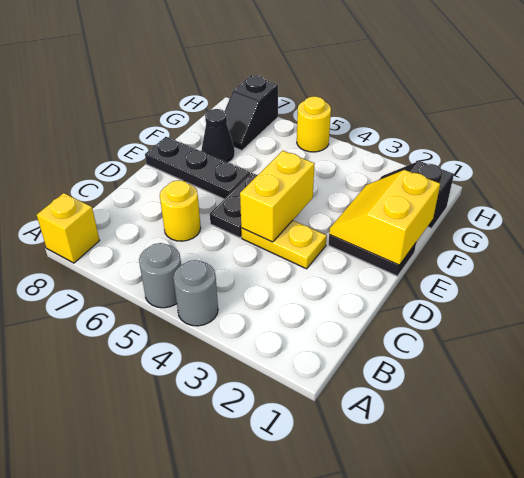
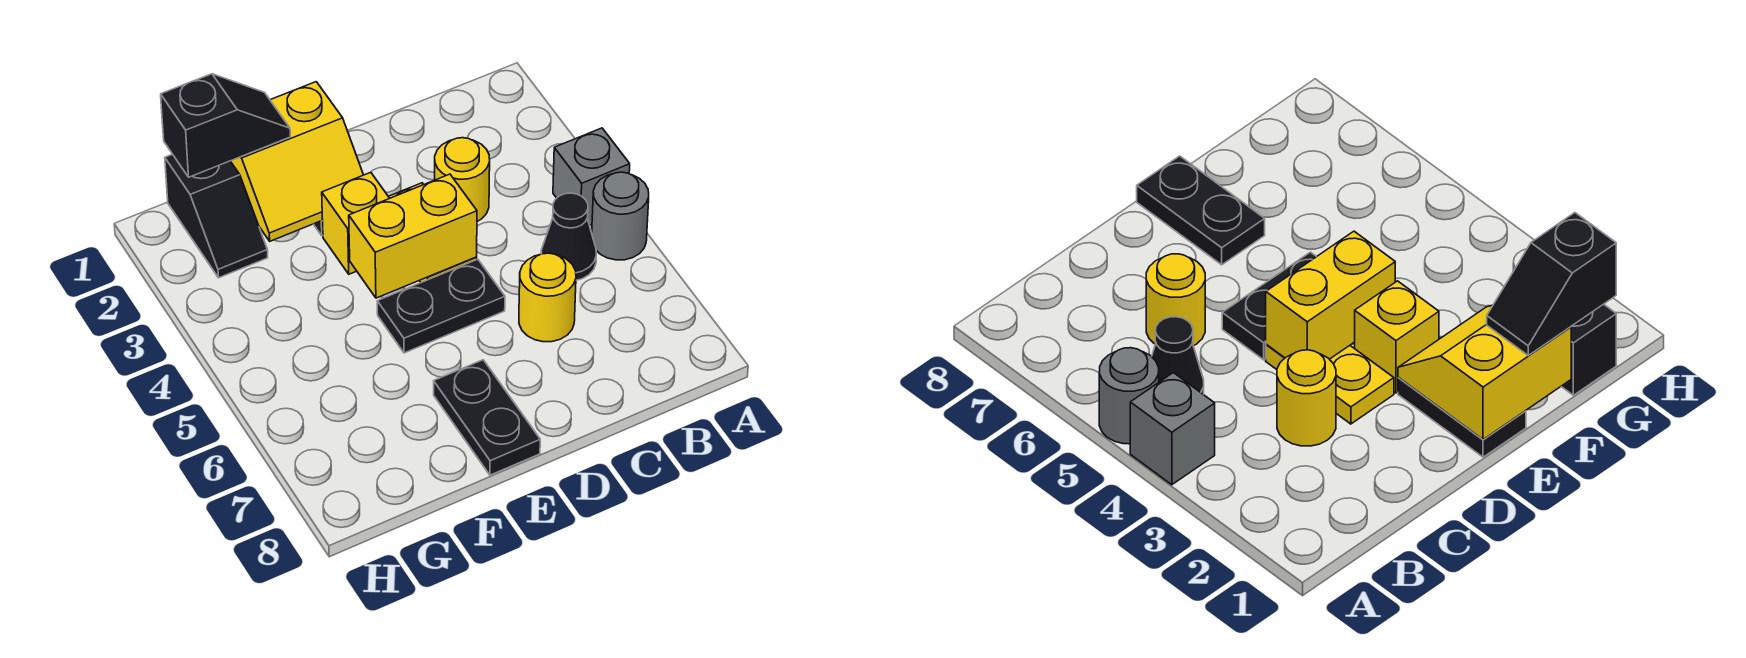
grey 1x1 round brick [173,260,218,326] -> grey 1x1 brick [553,128,630,225]
yellow 1x1 brick [37,193,100,263] -> yellow 1x1 brick moved to [322,172,390,274]
black 1x3 plate [145,137,250,199] -> black 1x2 plate [434,360,540,475]
black 1x1 cone [202,109,235,163] -> black 1x1 cone moved to [541,193,596,280]
black 1x2 slope [225,75,278,151] -> black 1x2 slope moved to [161,74,290,177]
yellow 1x1 round brick [297,96,331,152] -> yellow 1x1 round brick moved to [435,138,490,221]

